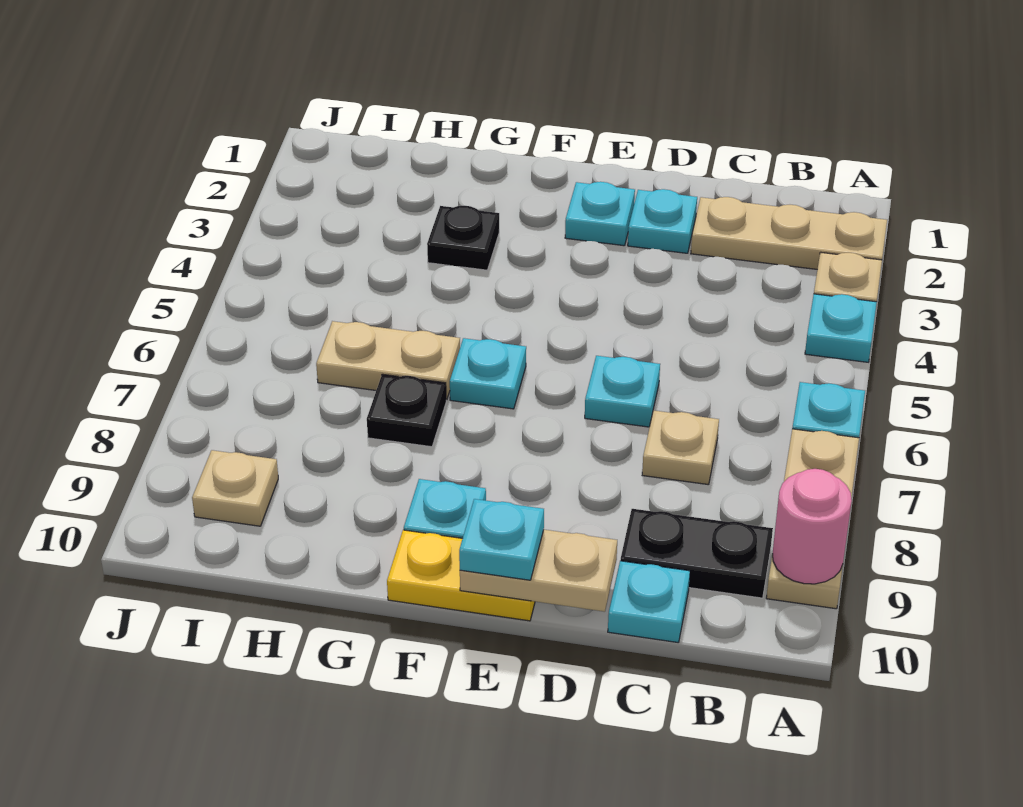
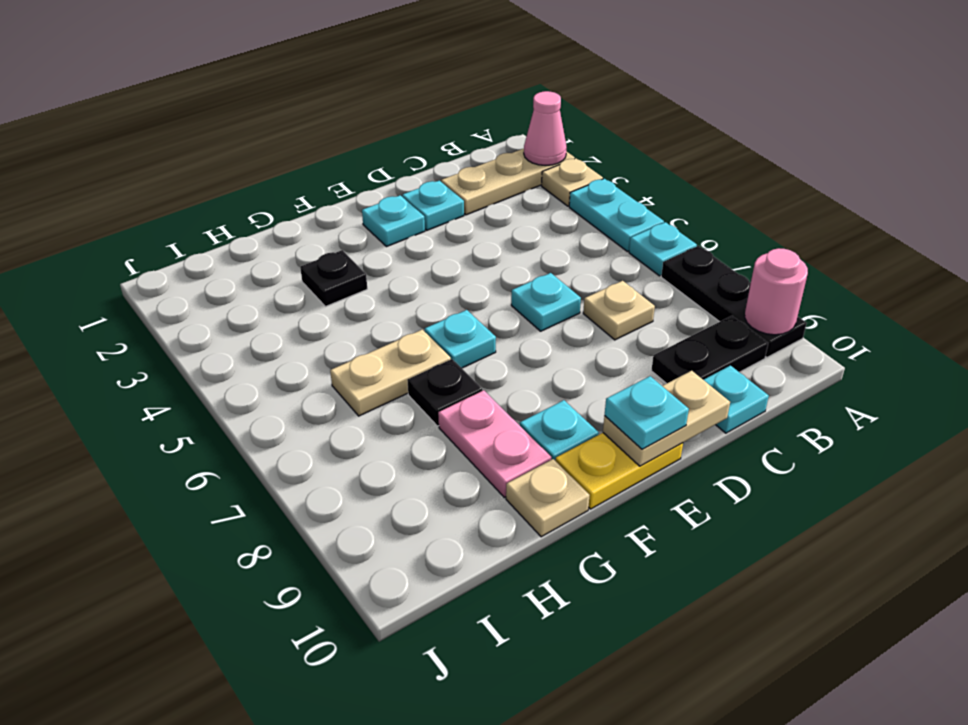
none -> pink 1x1 cone [524,91,567,166]
cyan 1x1 plate [805,294,877,362] -> cyan 1x2 plate [569,179,664,252]
tan 1x3 plate [766,429,859,609] -> black 1x3 plate [661,246,807,357]
none -> pink 1x2 plate [438,390,552,497]
tan 1x1 plate [192,450,278,526] -> tan 1x1 plate moved to [506,459,590,537]

